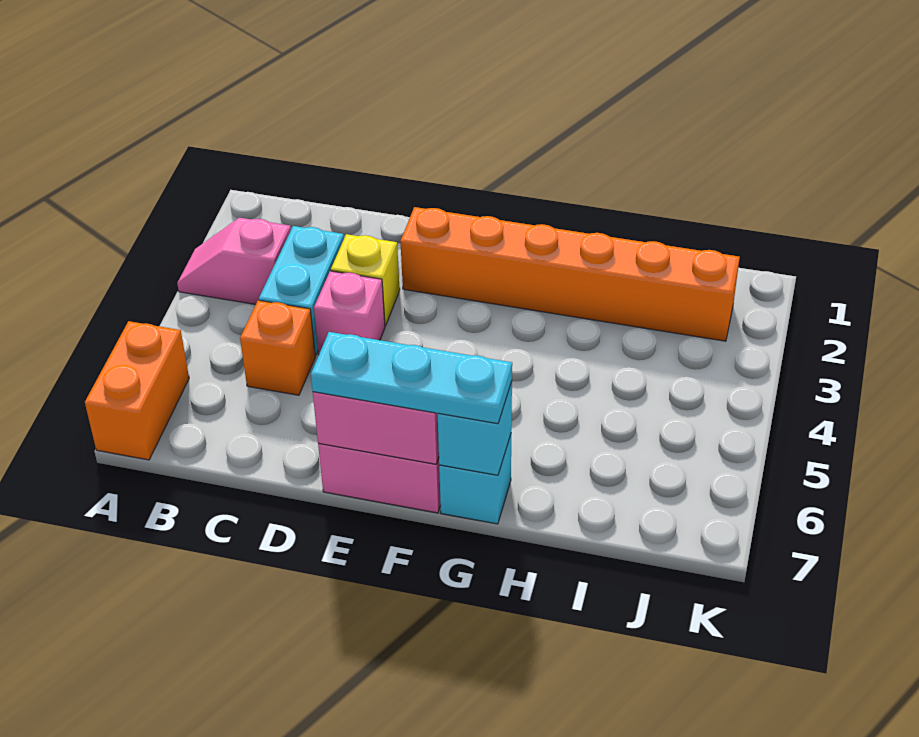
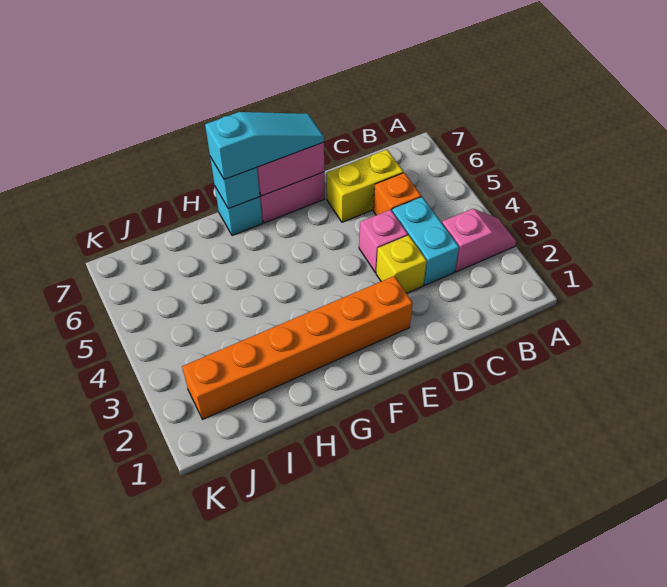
orange 1x2 brick [85,321,189,460] -> none
none -> yellow 1x2 brick [327,150,403,222]
cyan 1x3 plate [311,332,512,424] -> cyan 1x3 slope [205,112,324,180]

